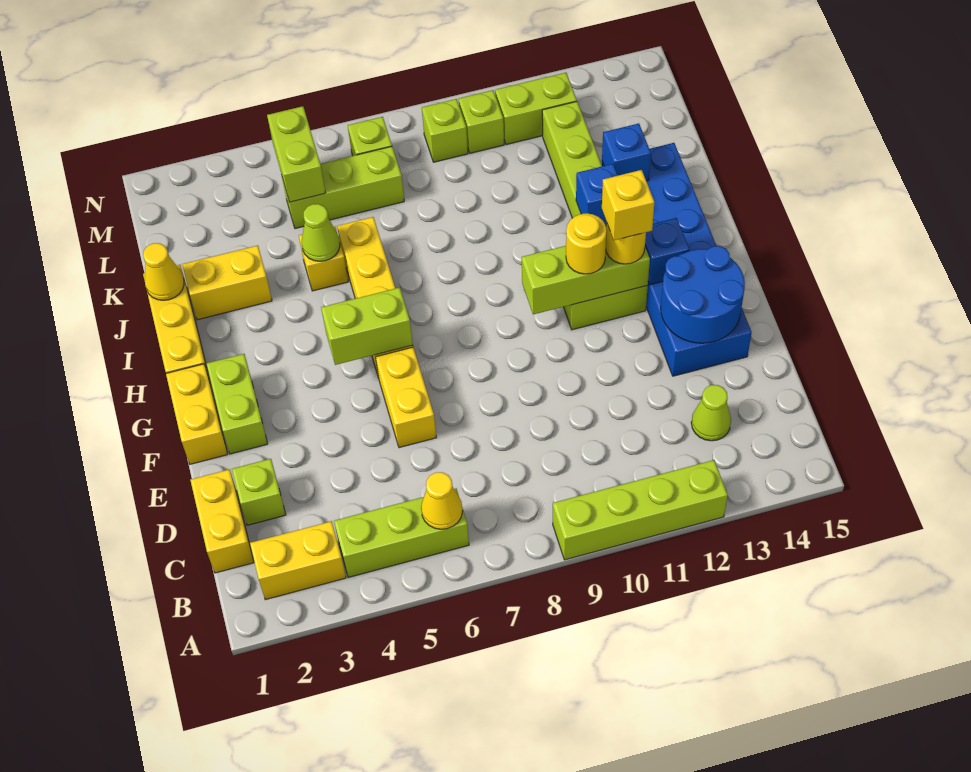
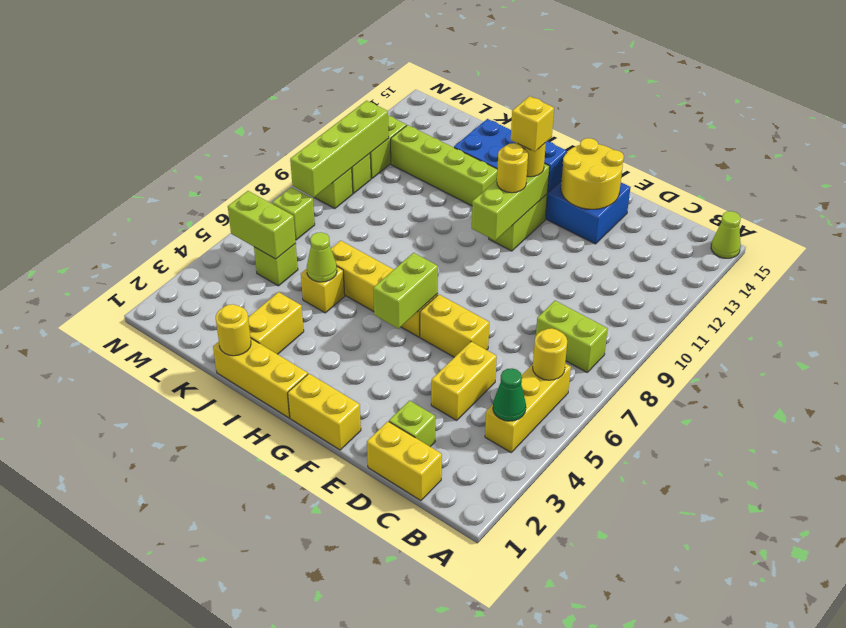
lime 1x4 brick [553,460,728,560] -> lime 1x4 brick moved to [290,101,389,197]
yellow 1x2 brick [250,521,346,600] -> yellow 1x2 brick moved to [431,342,497,420]
lime 1x3 brick [334,489,469,578] -> yellow 1x3 brick [485,364,571,452]
none -> green 1x1 cone [493,368,526,421]
yellow 1x1 cone [421,472,463,529] -> yellow 1x1 round brick [533,328,567,380]
lime 1x1 cone [691,385,731,441] -> lime 1x1 cone moved to [711,211,741,258]
blue 2x2 round brick [661,246,745,343] -> yellow 2x2 round brick [561,138,624,209]
lime 1x2 brick [206,354,268,454] -> lime 1x2 brick moved to [536,301,608,372]
blue 1x1 brick [576,164,618,225] -> none
yellow 1x1 cone [143,243,184,300] -> yellow 1x1 round brick [216,304,251,356]
blue 1x1 brick [602,123,651,181] -> none
lime 1x3 brick [282,147,404,229] -> lime 1x1 brick [254,244,298,286]

